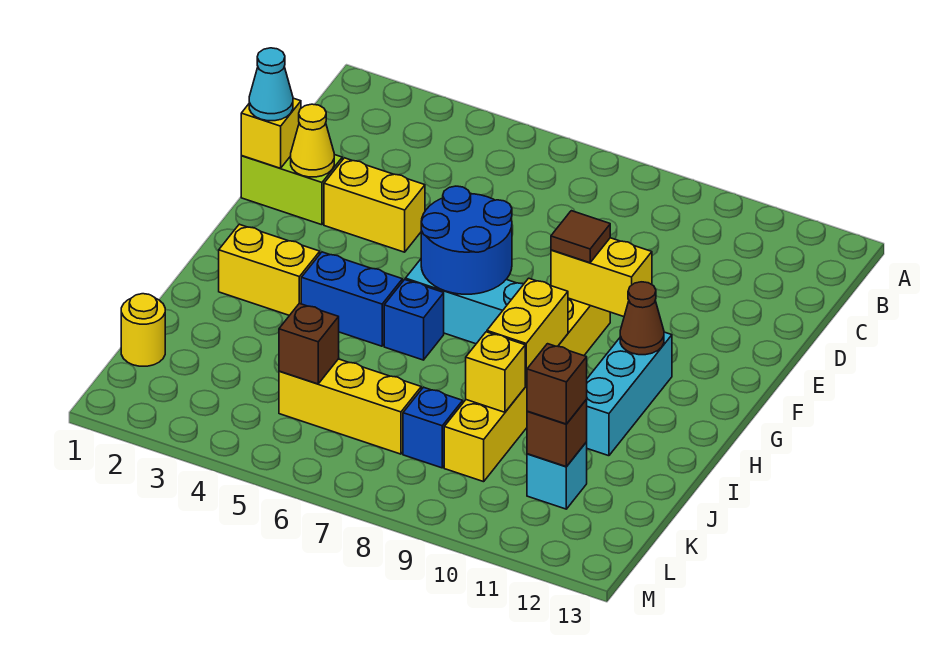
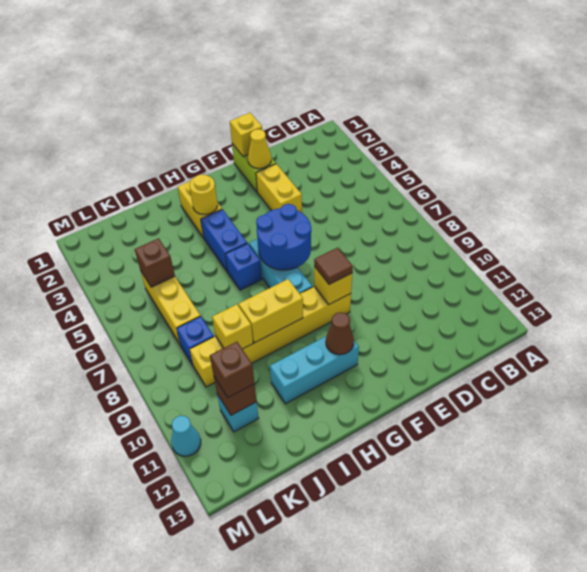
cyan 1x1 cone [249,48,293,121] -> cyan 1x1 cone moved to [171,415,201,456]
yellow 1x2 brick [551,238,652,317] -> yellow 1x1 brick [314,266,352,304]
yellow 1x1 round brick [121,294,165,366] -> yellow 1x1 round brick moved to [189,174,217,214]

